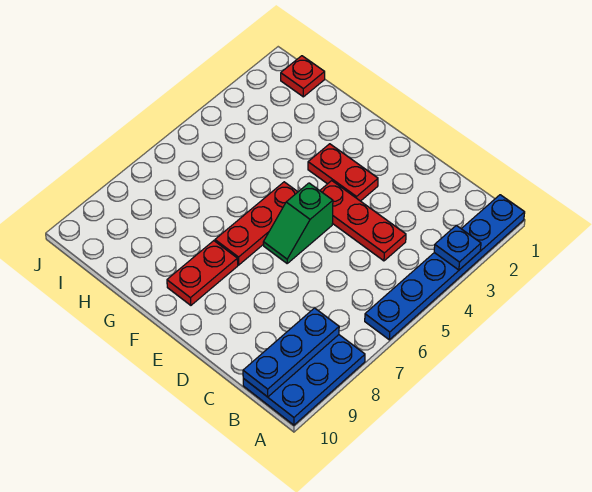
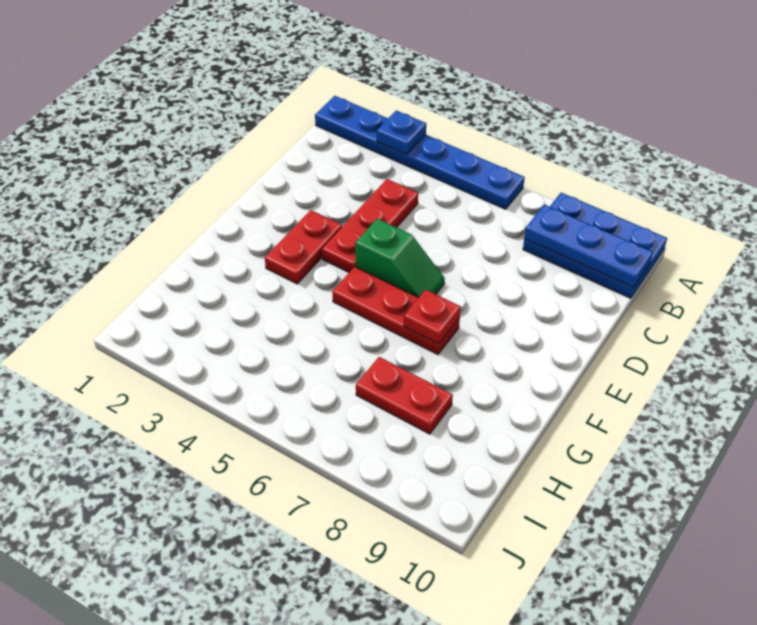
red 1x2 plate [167,241,238,305] -> red 1x2 plate moved to [356,357,453,434]
red 1x1 plate [281,56,325,97] -> red 1x1 plate moved to [404,290,461,344]

